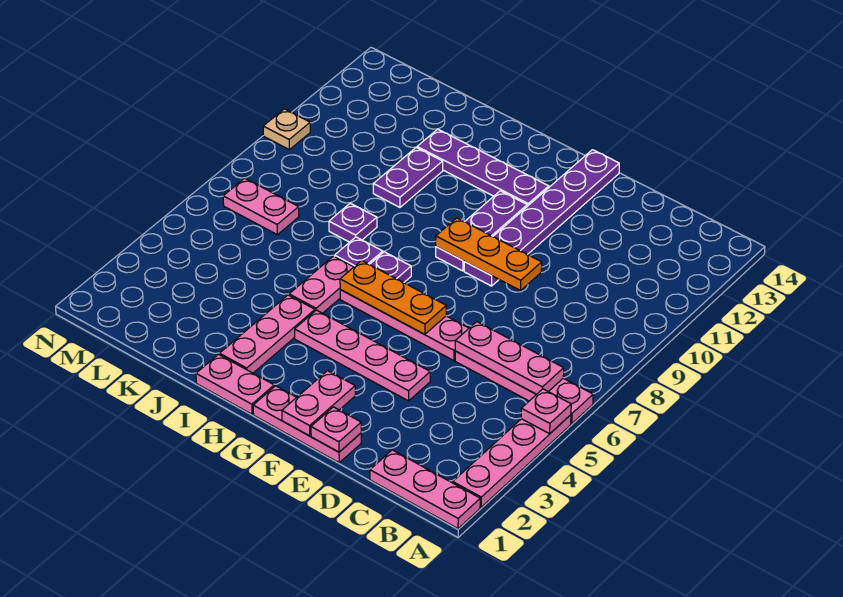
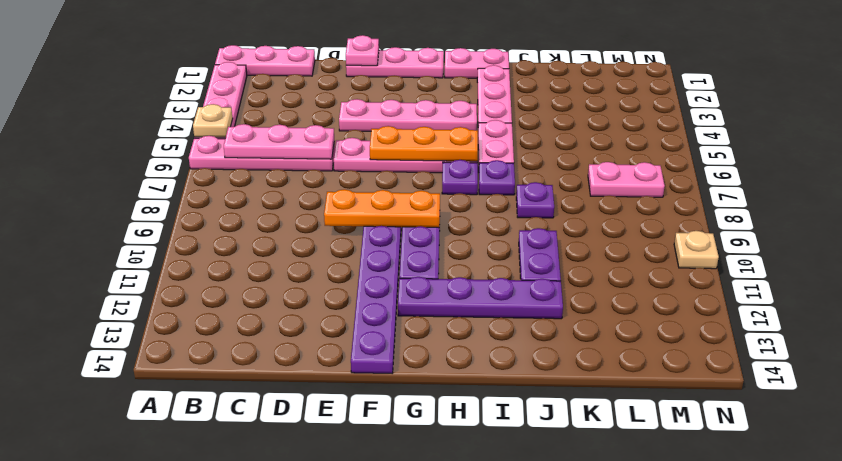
pink 1x1 plate [521,389,571,434] -> tan 1x1 plate [193,104,233,137]
pink 1x2 plate [282,371,355,436] -> none

